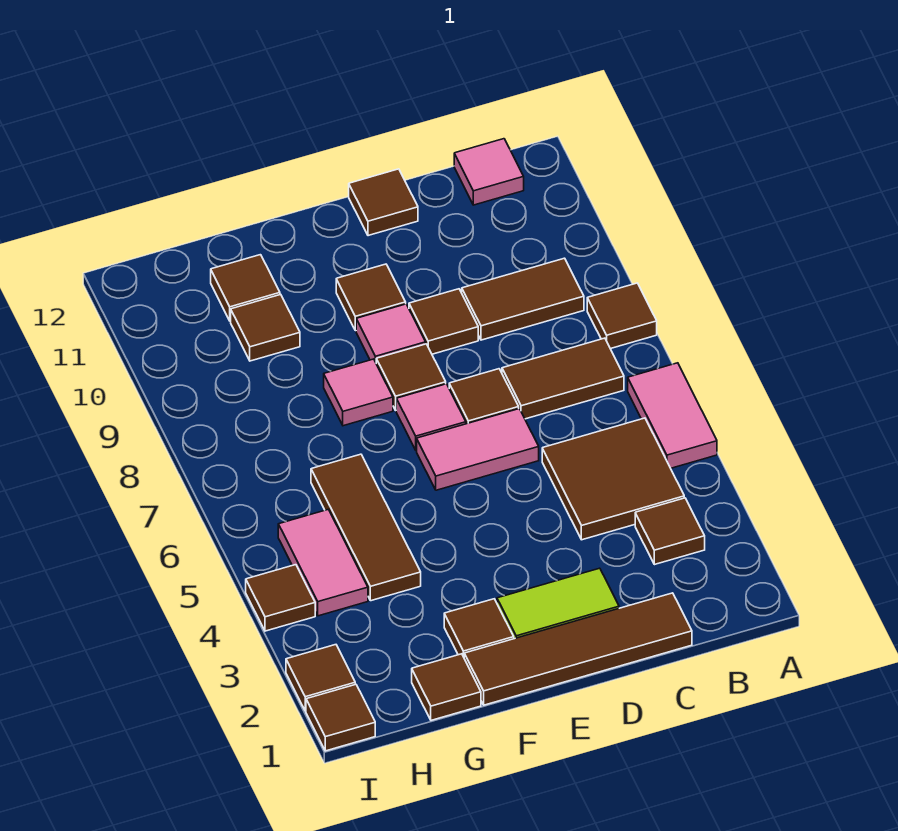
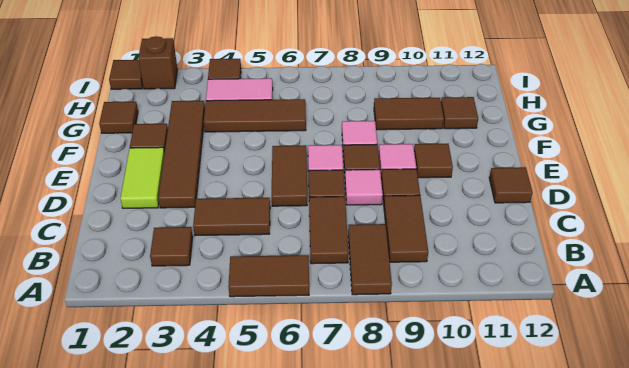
pink 1x2 tile [628,363,717,468] -> brown 1x2 tile [228,255,309,297]
brown 1x1 tile [587,283,657,349] -> brown 1x2 tile [348,224,392,295]
brown 2x2 tile [542,418,684,540] -> brown 1x2 tile [193,198,270,236]
pink 1x1 tile [454,139,524,205] -> pink 1x1 tile moved to [345,169,383,205]
brown 1x4 tile [464,593,692,705] -> brown 1x4 tile moved to [158,101,205,208]
pink 1x2 tile [417,409,539,490] -> brown 1x2 tile [272,145,307,206]
brown 1x1 tile [231,295,300,361] -> brown 1x2 tile [374,98,444,130]
brown 1x1 tile [286,645,355,711] -> brown 1x1 brick [138,36,177,89]

